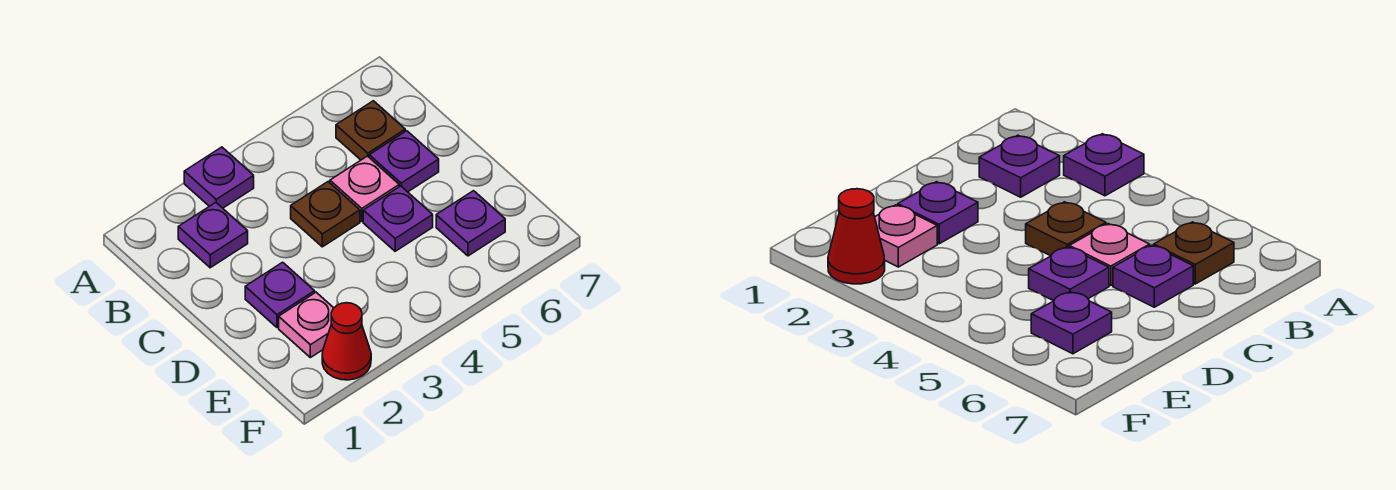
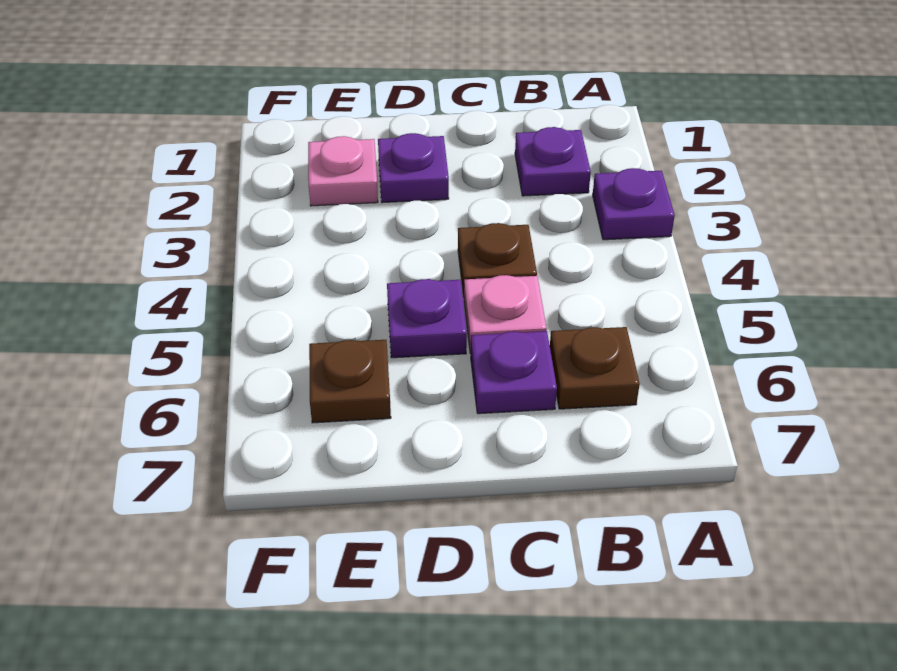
purple 1x1 plate [436,191,505,256] -> brown 1x1 plate [309,340,391,423]
red 1x1 cone [322,303,371,380] -> none

